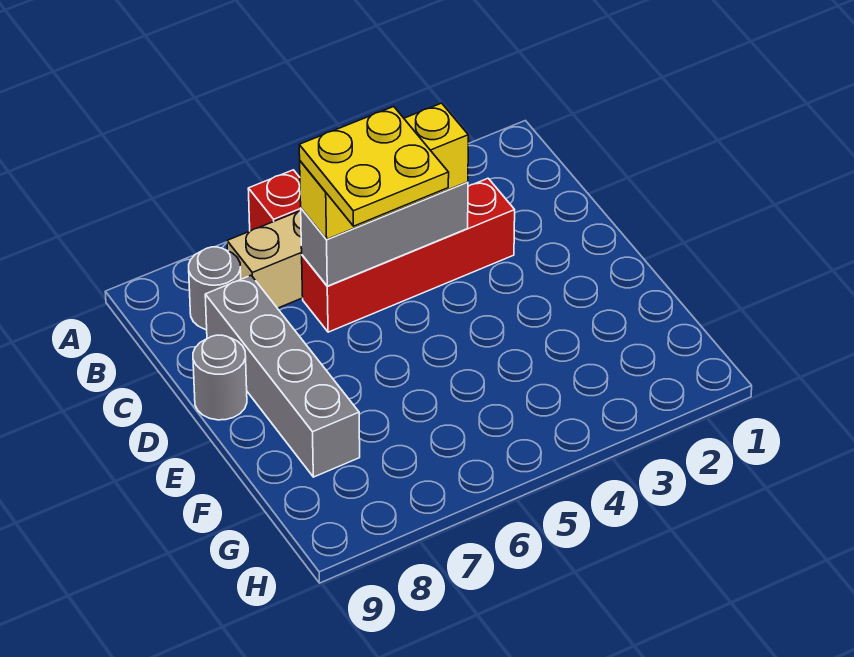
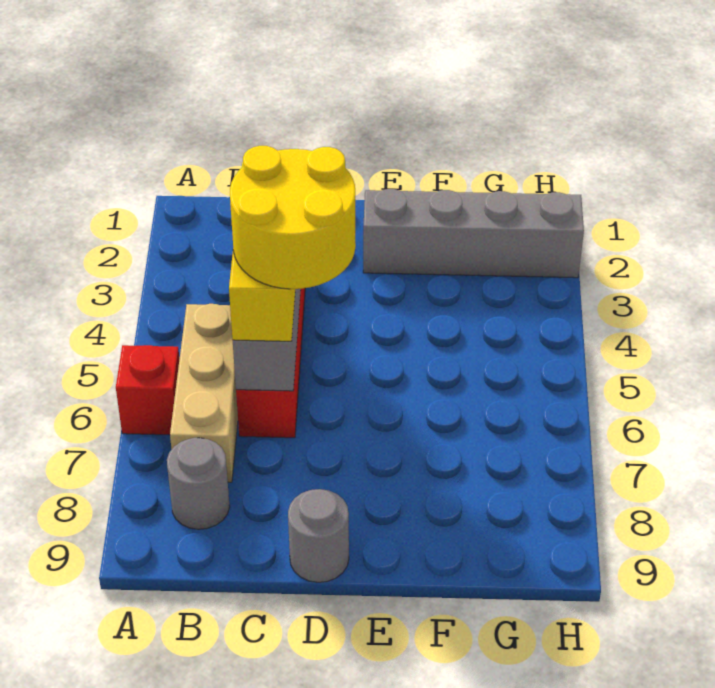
yellow 2x2 plate [299,107,449,226] -> yellow 2x2 round brick [230,146,356,289]
grey 1x4 brick [205,275,360,477] -> grey 1x4 brick moved to [363,189,584,278]

